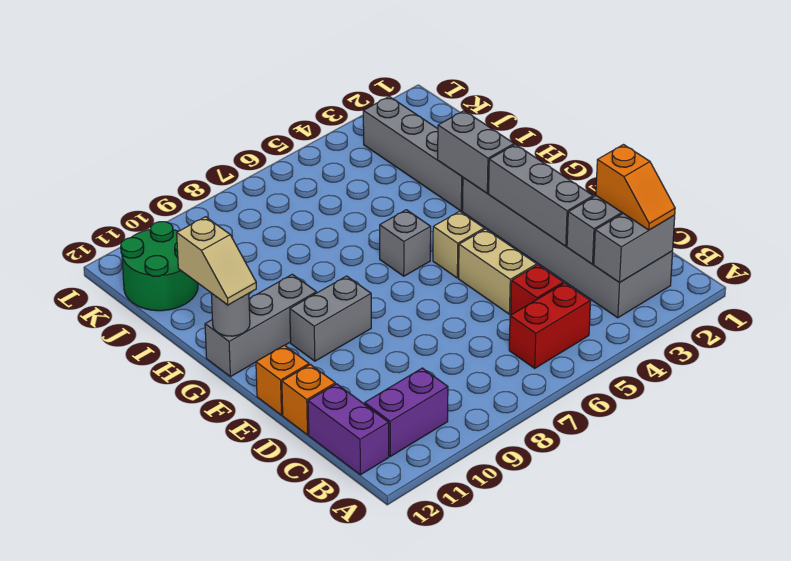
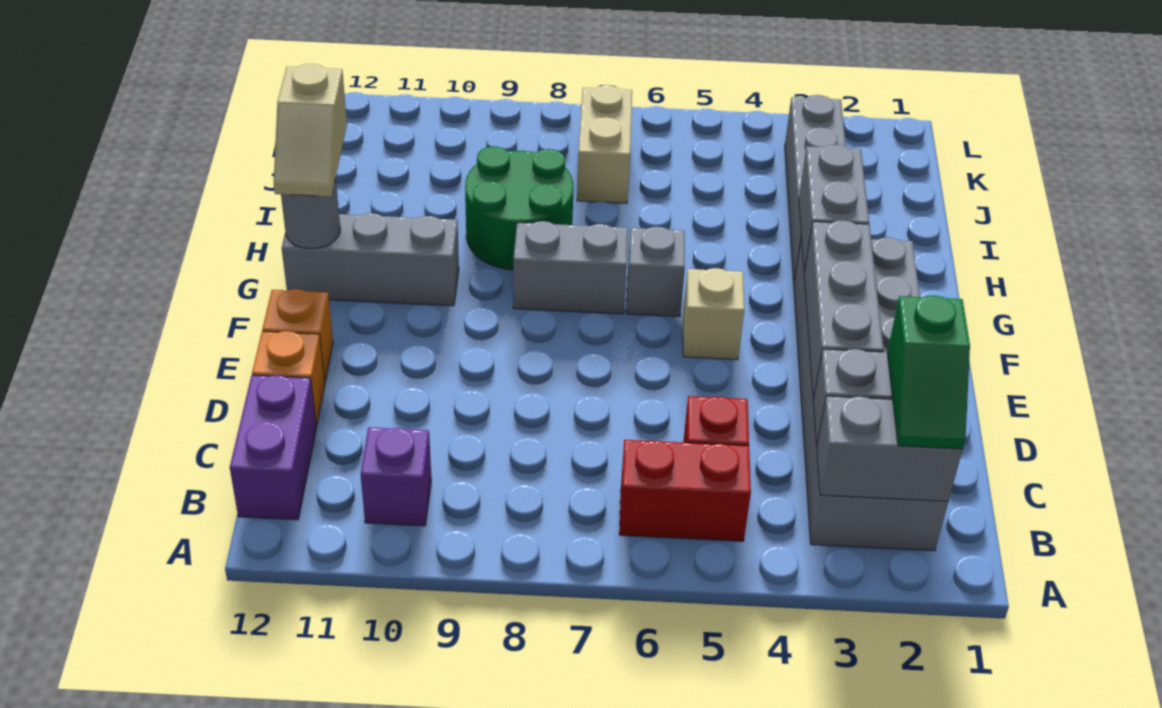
orange 1x2 slope [596,145,675,230] -> green 1x2 slope [887,295,970,449]
purple 1x2 brick [365,368,448,456] -> purple 1x1 brick [361,427,432,526]
tan 1x2 brick [459,229,537,314] -> tan 1x2 brick moved to [577,85,632,203]
grey 1x2 brick [290,276,371,361] -> grey 1x2 brick moved to [513,221,628,314]
green 2x2 round brick [121,222,198,311] -> green 2x2 round brick moved to [465,146,574,270]

